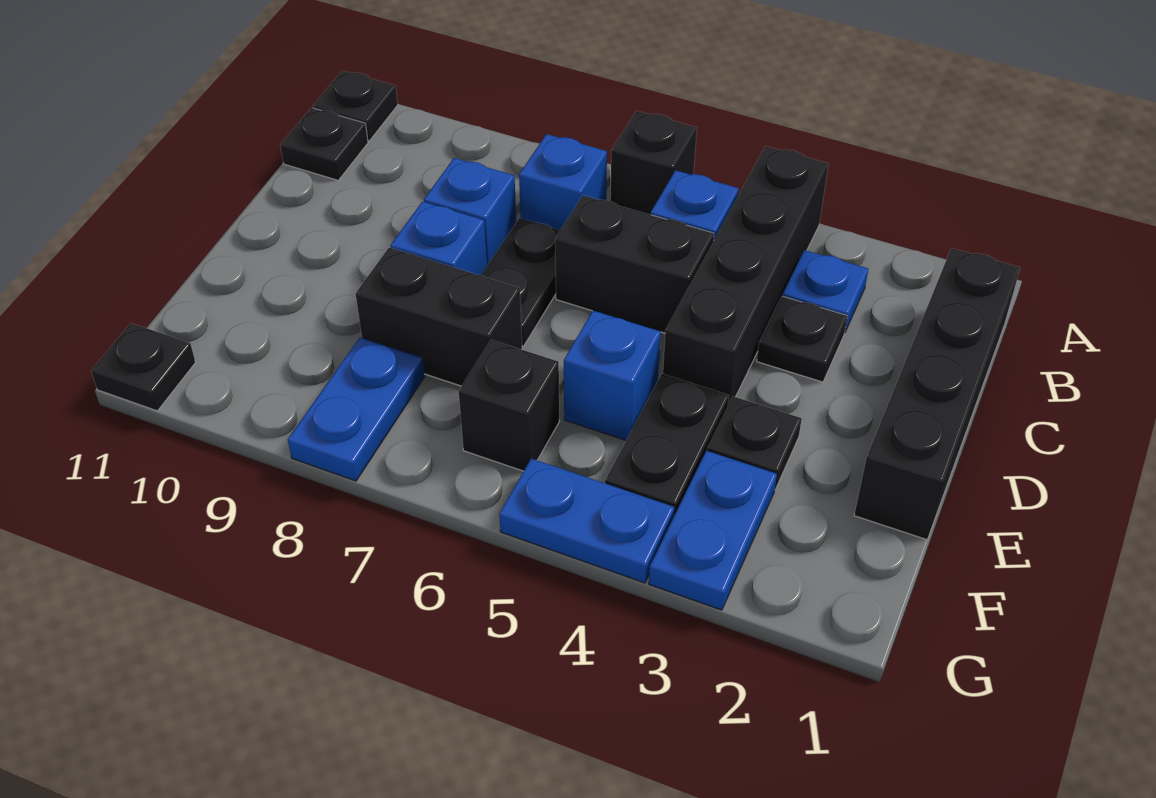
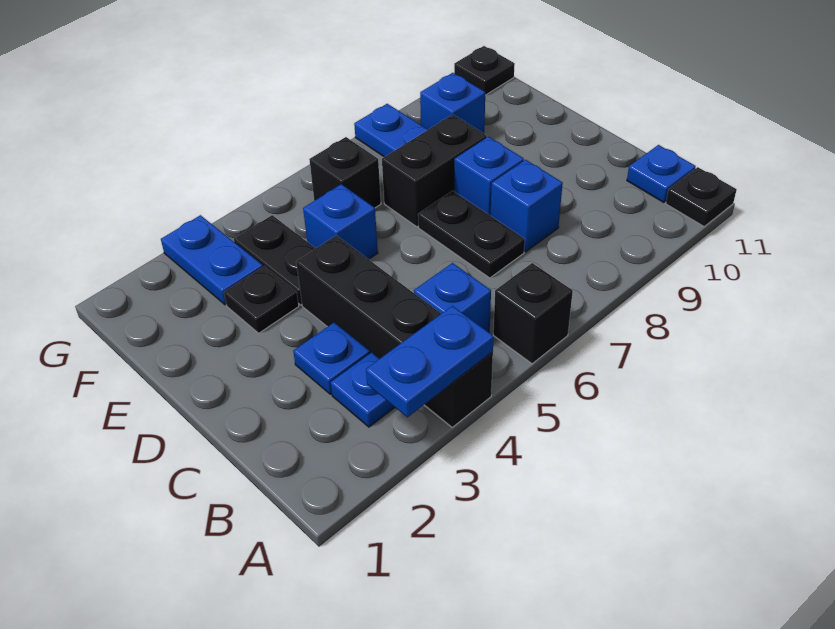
black 1x4 brick [854,248,1020,540] -> none
blue 1x1 brick [519,134,607,230] -> blue 1x1 brick moved to [420,73,485,133]
black 1x1 plate [280,108,368,180] -> blue 1x1 plate [627,145,696,203]
black 1x1 plate [757,296,847,382] -> blue 1x1 plate [293,323,370,394]
black 1x2 brick [555,195,714,333] -> none
blue 1x2 plate [499,458,674,583] -> blue 1x2 plate moved to [366,306,494,417]

